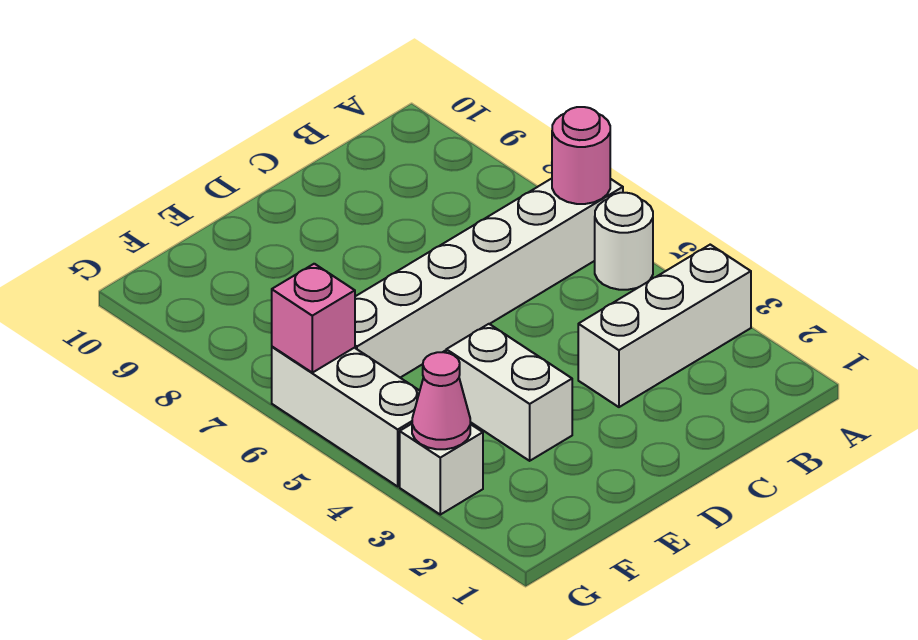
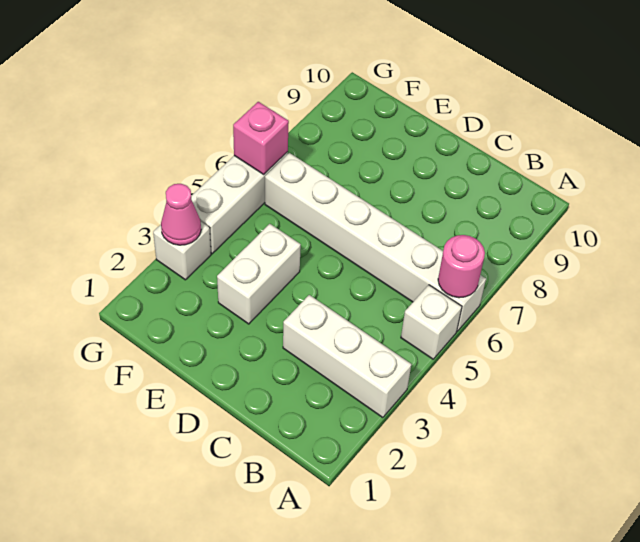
white 1x1 round brick [595,193,653,290] -> white 1x1 brick [401,285,462,359]

